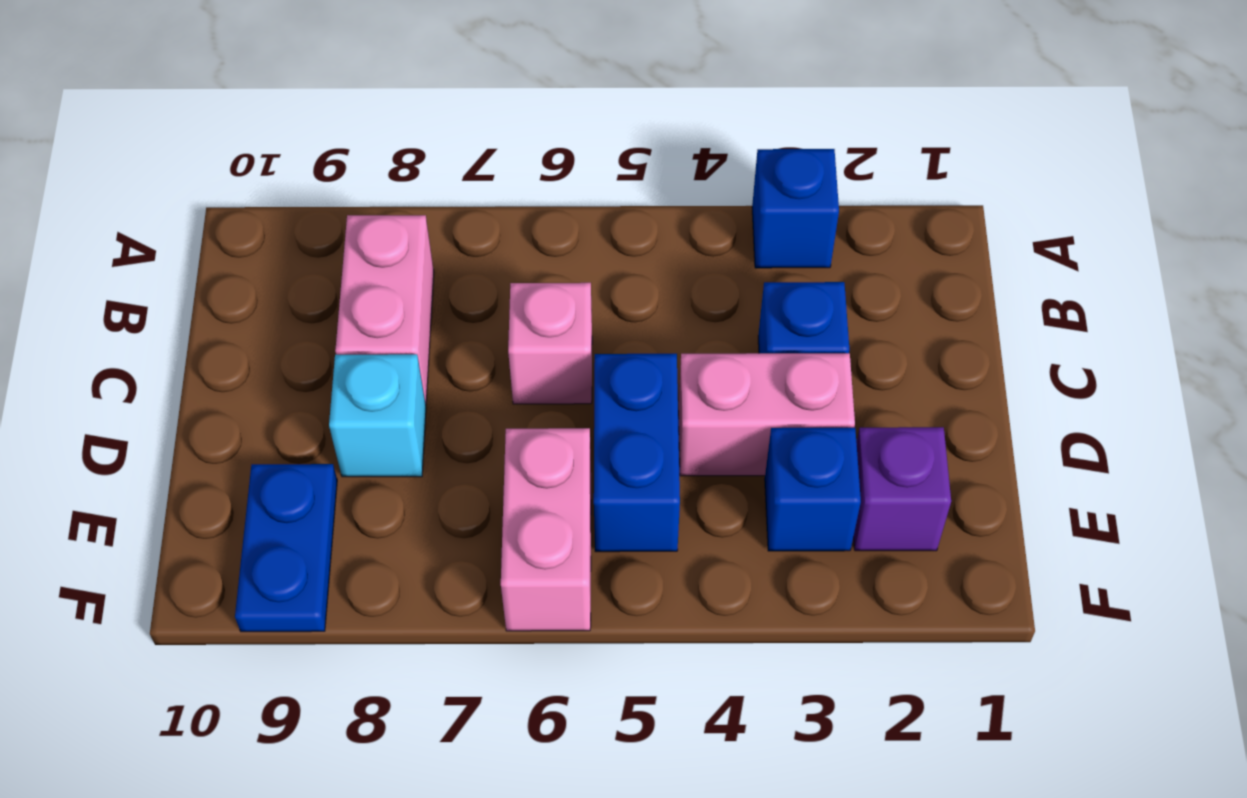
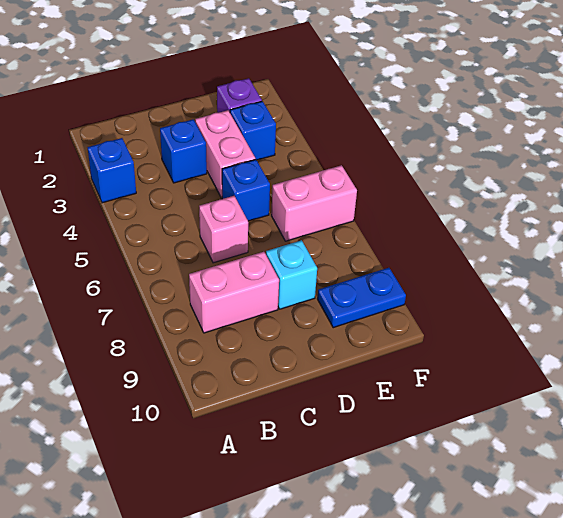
blue 1x2 brick [594,354,680,552] -> blue 1x1 brick [222,159,270,221]

